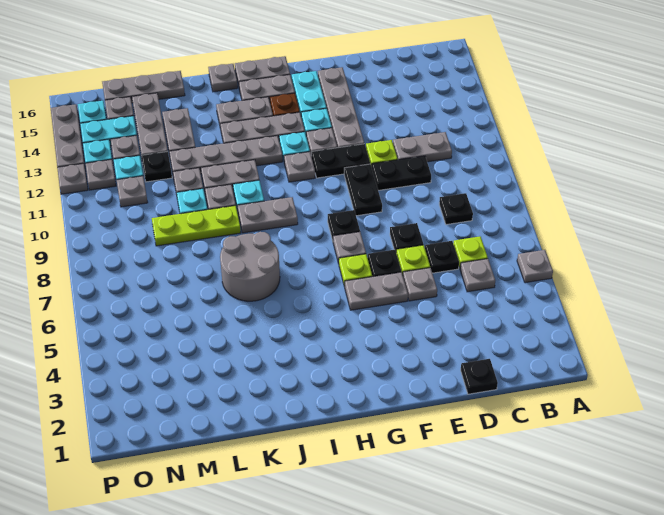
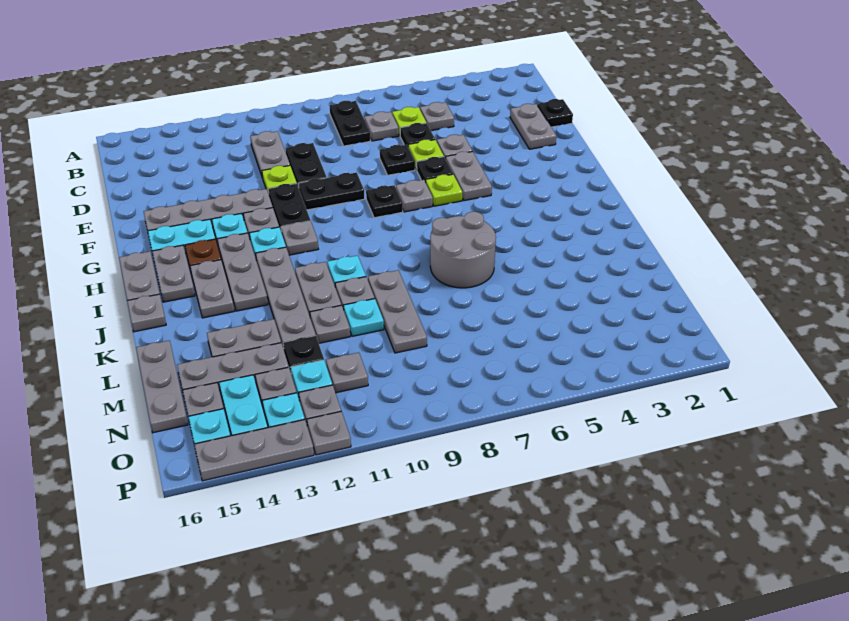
grey 1x1 plate [517,250,553,283] -> grey 1x1 plate moved to [364,112,399,141]
black 1x1 plate [439,193,473,225] -> black 1x2 plate [330,100,370,146]
grey 1x2 plate [237,197,298,233] -> grey 1x2 plate moved to [510,104,556,149]
lime 1x3 plate [152,206,241,246] -> grey 1x3 plate [368,270,427,353]

